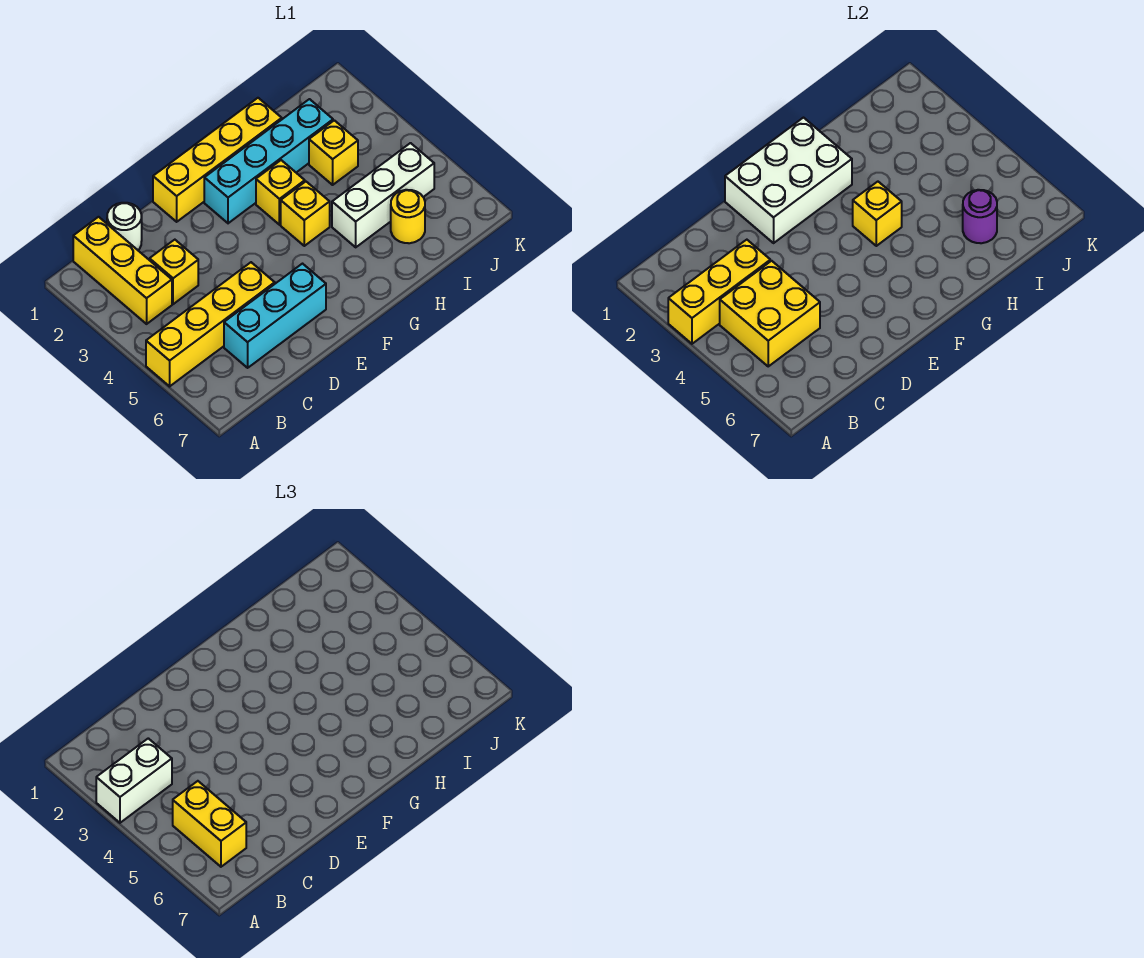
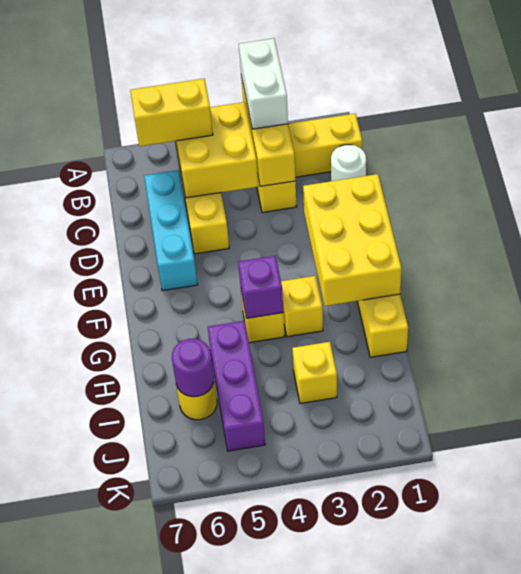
white 2x3 brick [725,118,852,243] -> yellow 2x3 brick [303,174,402,306]
cyan 1x4 brick [204,99,333,223] -> none
yellow 1x1 brick [853,182,902,246] -> purple 1x1 brick [238,256,283,318]
white 1x3 brick [332,143,434,247] -> purple 1x3 brick [208,321,265,451]

